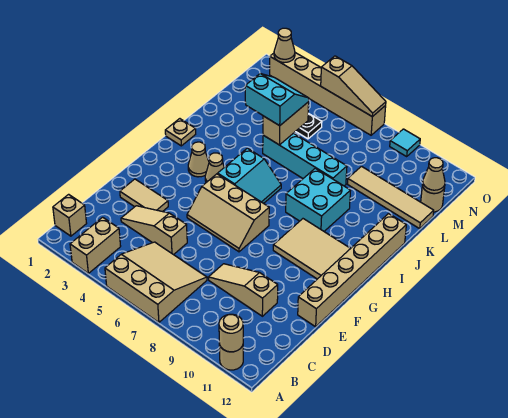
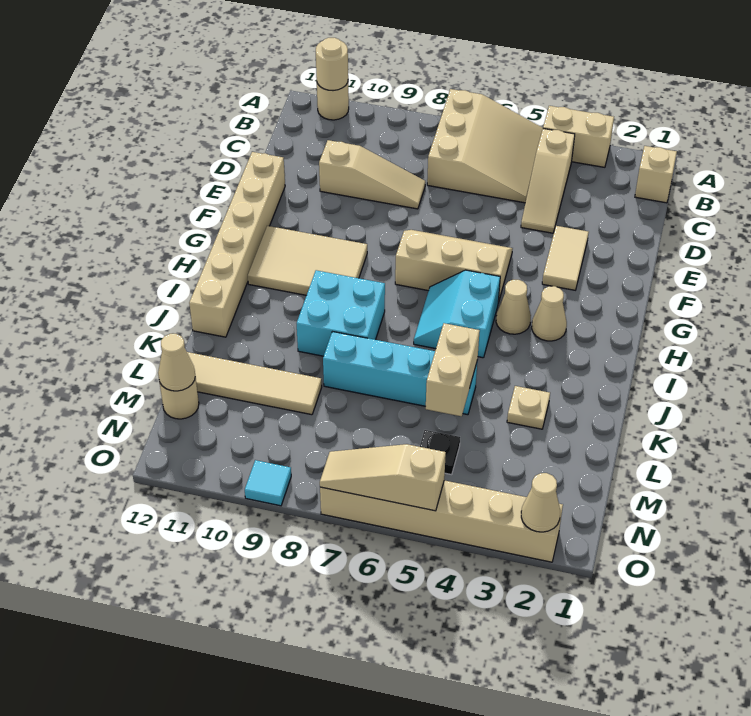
tan 1x2 brick [70,217,121,273] -> tan 1x2 brick turned to [543,106,614,167]
tan 3x3 slope [105,242,207,322] -> tan 3x3 slope turned to [427,89,543,203]
tan 1x3 slope [121,206,187,255] -> tan 1x3 slope turned to [521,129,575,233]
tan 1x2 tile [120,179,168,212] -> tan 1x2 tile turned to [542,226,589,290]
tan 1x1 plate [165,119,196,146] -> tan 1x1 plate moved to [507,386,550,429]
cyan 2x2 slope [245,74,309,126] -> none

